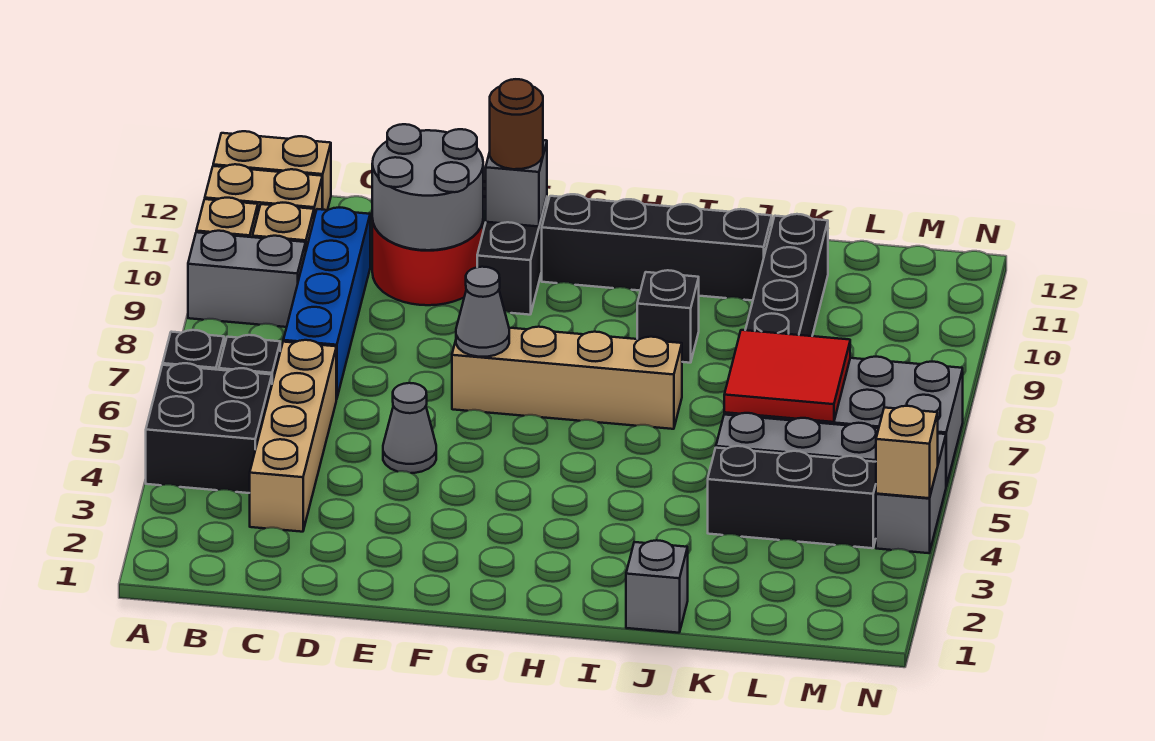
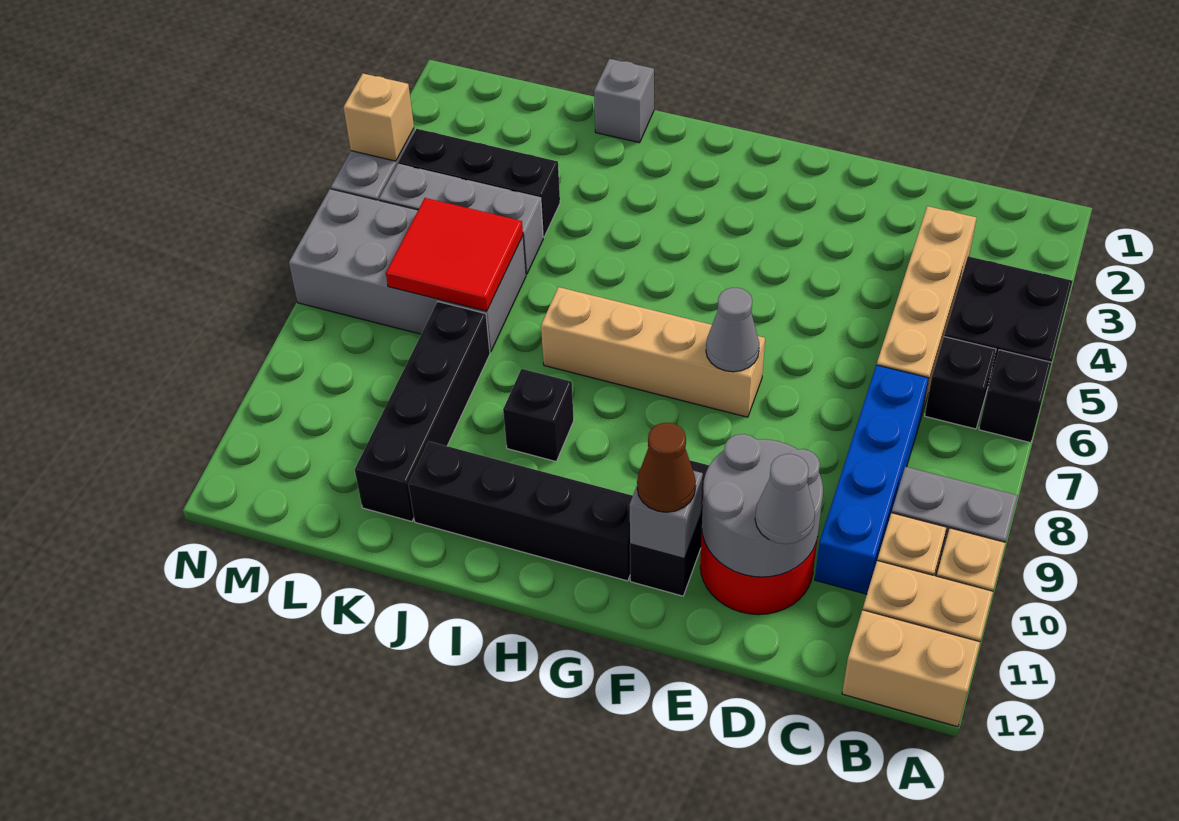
grey 1x1 cone [383,383,436,473] -> grey 1x1 cone moved to [755,454,815,544]
brown 1x1 round brick [490,79,543,169] -> brown 1x1 cone [637,423,696,512]

